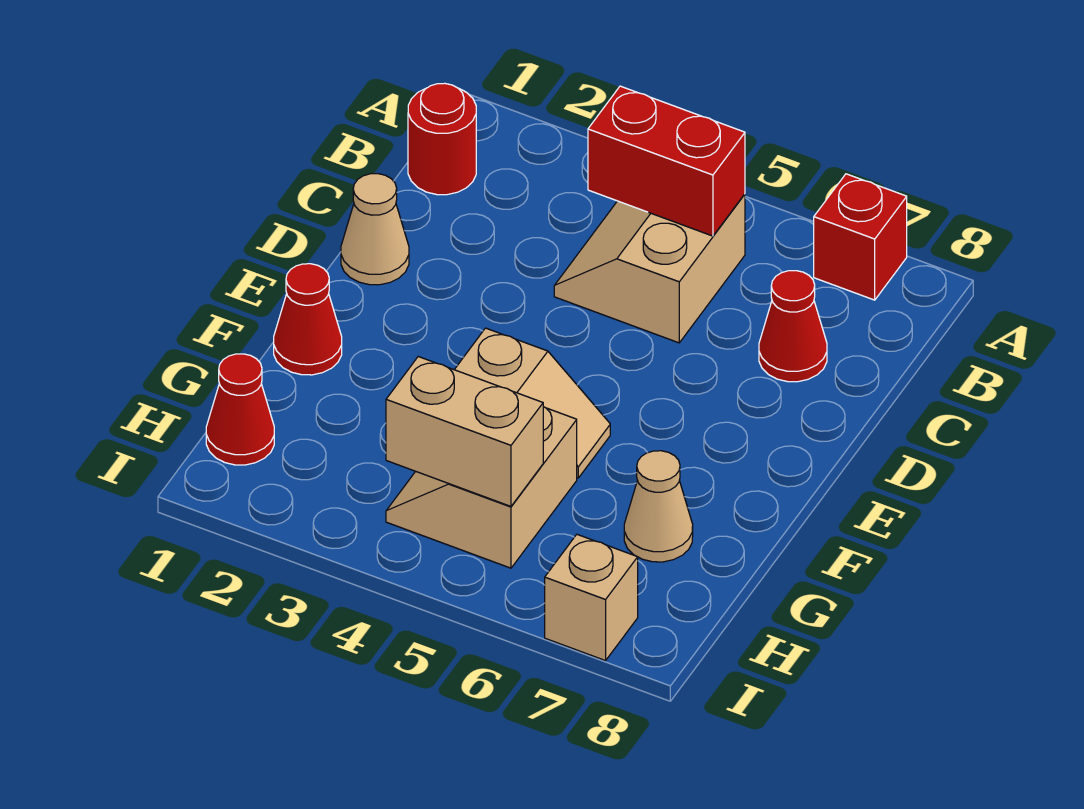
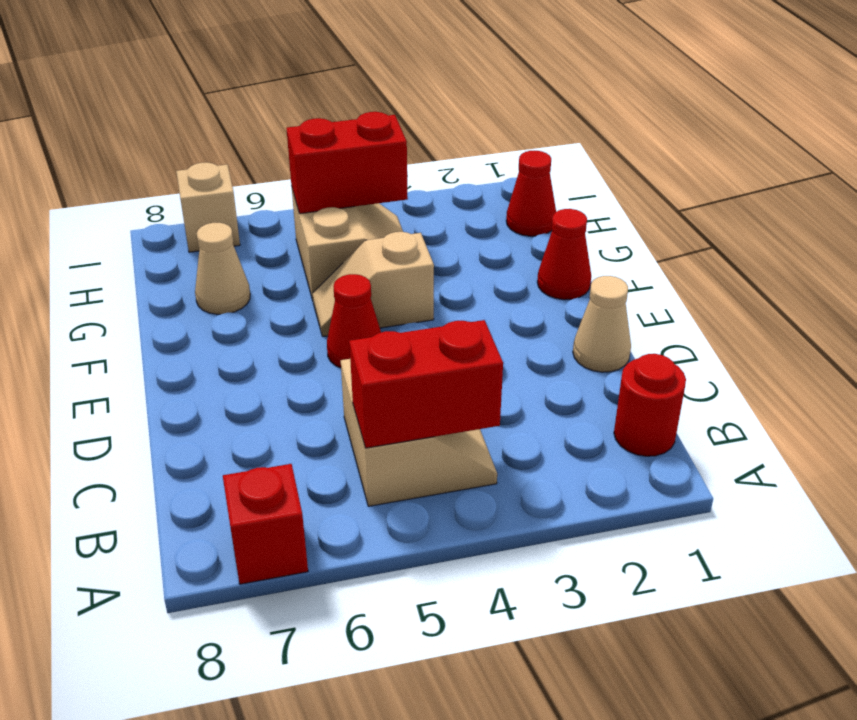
red 1x1 cone [759,271,827,382] -> red 1x1 cone moved to [327,274,381,368]
tan 1x2 brick [386,357,543,506] -> red 1x2 brick [287,112,408,214]

